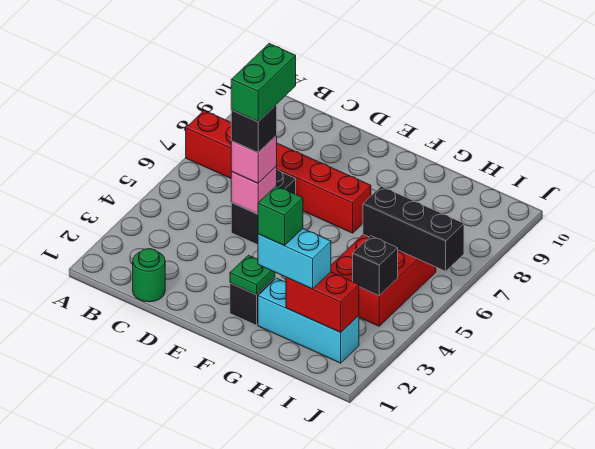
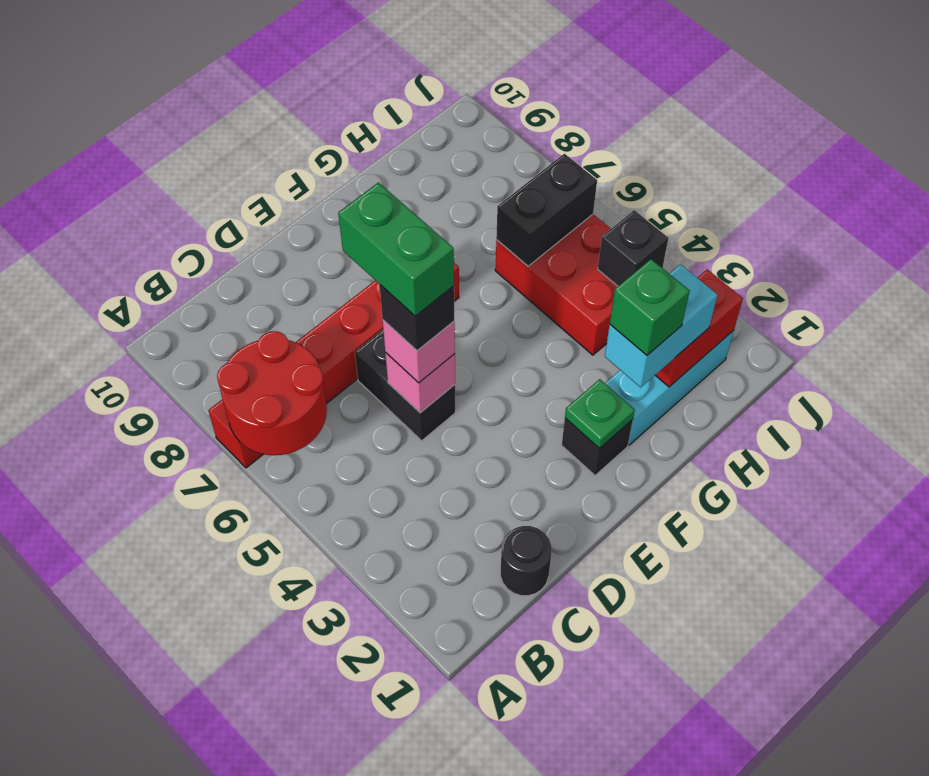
none -> red 2x2 round brick [217,331,327,455]
green 1x1 round brick [133,249,165,302] -> black 1x1 round brick [500,526,552,596]
black 1x3 brick [363,186,464,271] -> black 1x2 brick [496,154,597,266]

